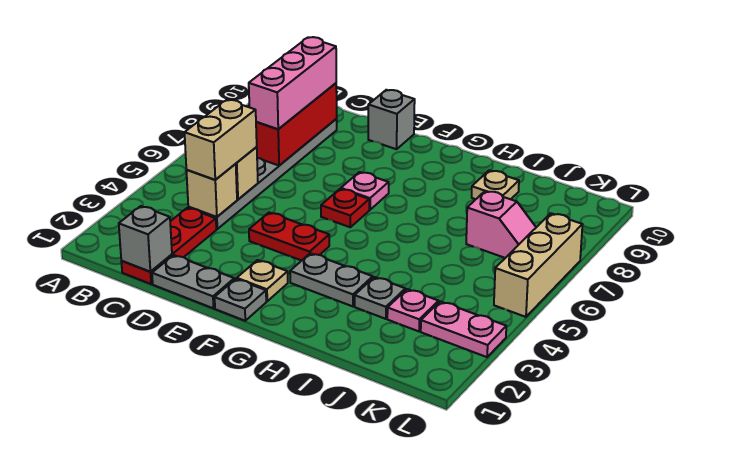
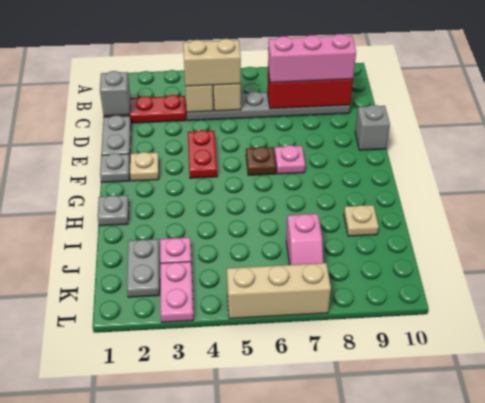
red 1x1 plate [321,189,369,227] -> brown 1x1 plate [246,147,276,175]
grey 1x2 plate [290,253,373,306] -> grey 1x2 plate moved to [127,239,160,297]
grey 1x1 plate [355,277,405,319] -> grey 1x1 plate moved to [98,195,129,226]

